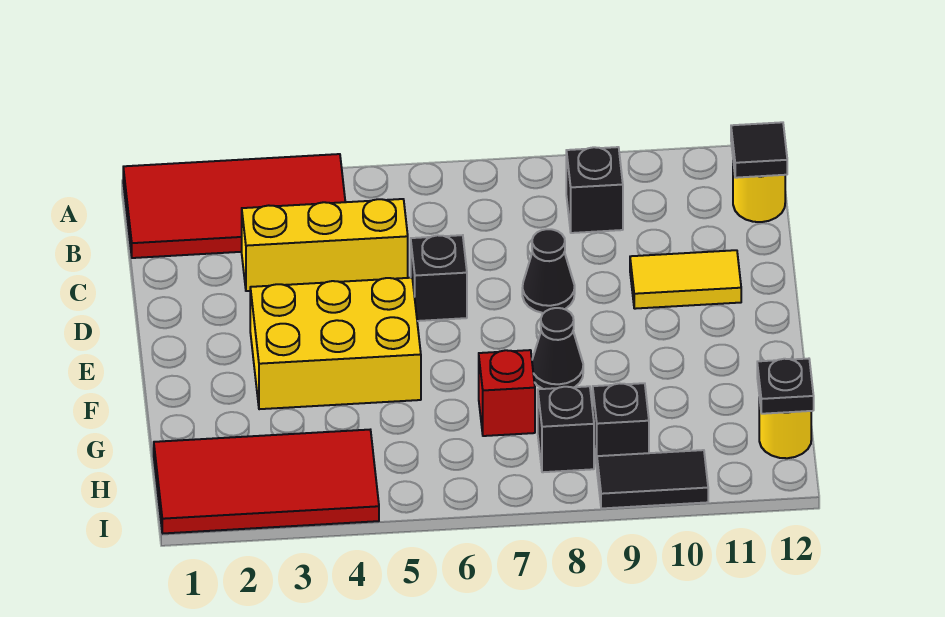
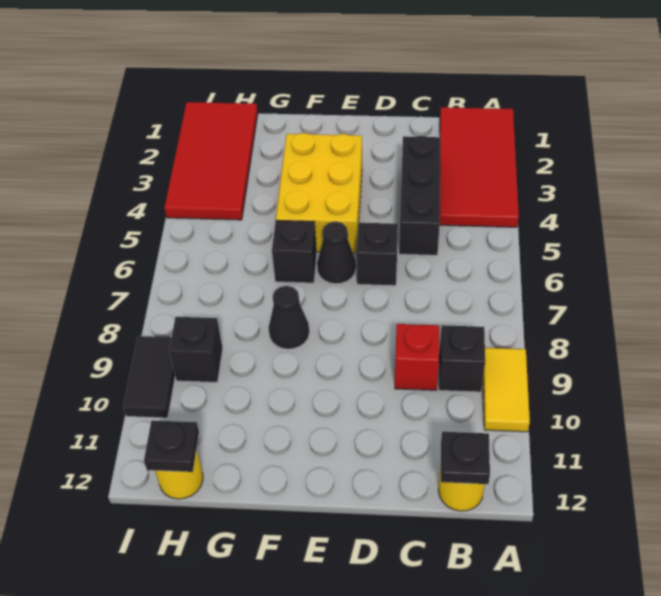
black 1x1 tile [731,122,787,178] -> black 1x1 plate [441,432,490,484]
yellow 1x3 brick [242,199,408,291] -> black 1x3 brick [399,136,440,255]
black 1x1 cone [522,229,575,313] -> black 1x1 cone moved to [317,222,356,284]
yellow 1x2 tile [630,250,741,309] -> yellow 1x2 tile moved to [483,348,530,432]
red 1x1 brick [479,350,535,436] -> red 1x1 brick moved to [395,324,439,390]
black 1x1 brick [538,386,594,472] -> black 1x1 brick moved to [272,220,317,283]

